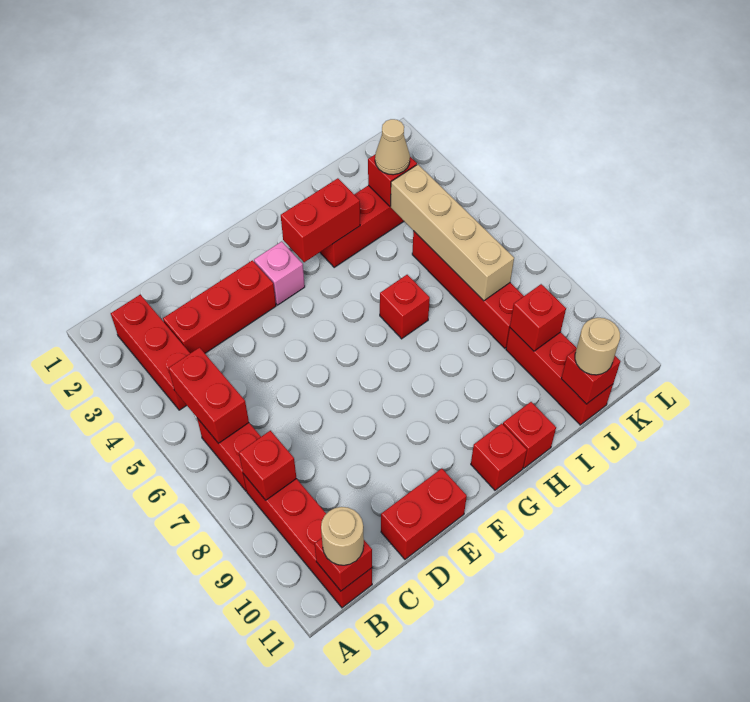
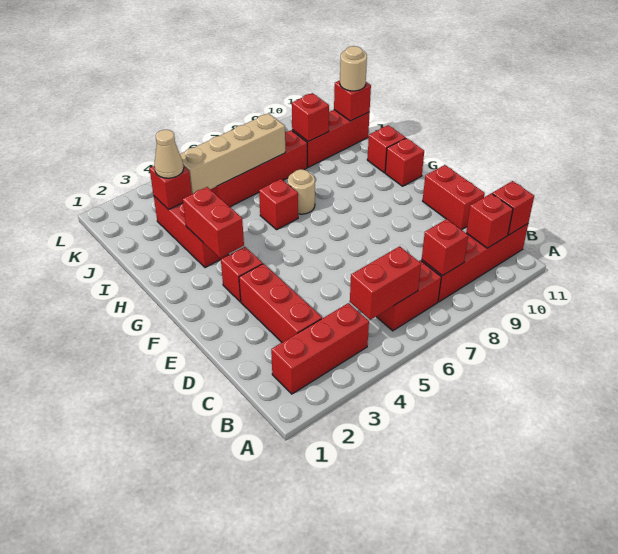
none -> red 1x1 brick [466,193,513,248]
tan 1x1 round brick [321,507,364,565] -> tan 1x1 round brick moved to [288,169,315,214]
pink 1x1 brick [254,241,305,305] -> red 1x1 brick [221,247,263,302]

